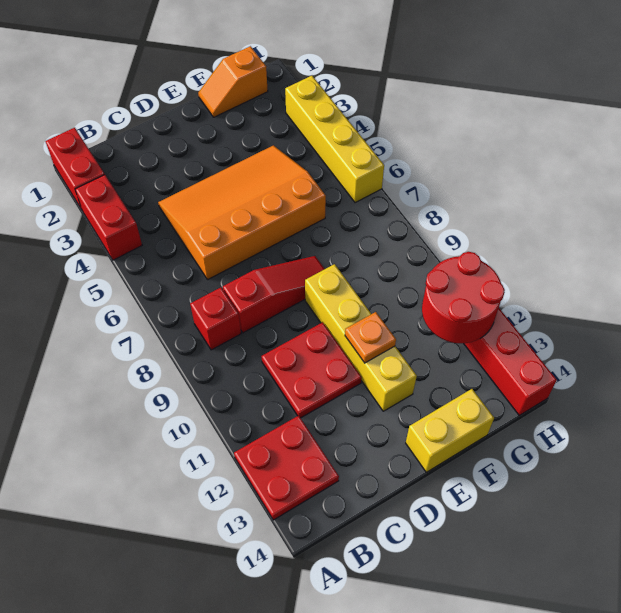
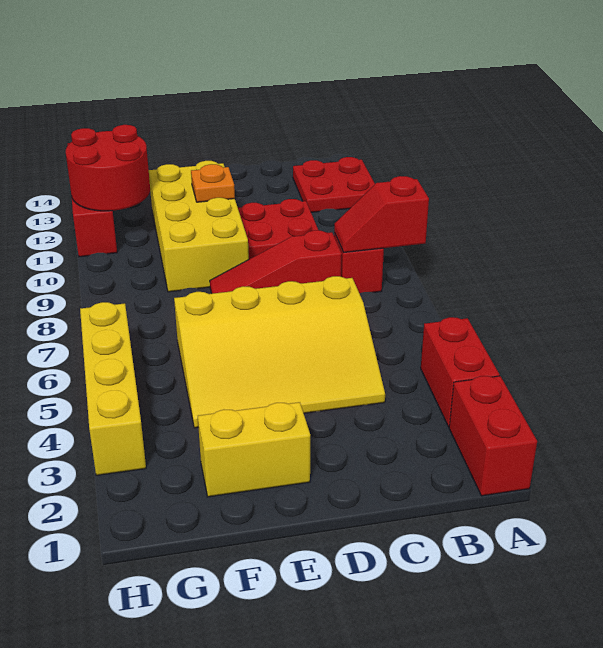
none -> red 1x2 slope [334,176,429,252]
orange 3x4 slope [158,145,326,279] -> yellow 3x4 slope [174,276,385,428]
yellow 1x4 brick [305,264,417,411] -> yellow 2x4 brick [149,161,249,292]
yellow 1x2 brick [406,389,494,472] -> yellow 1x2 brick moved to [198,402,310,497]
orange 1x2 slope [198,46,268,117] -> none

